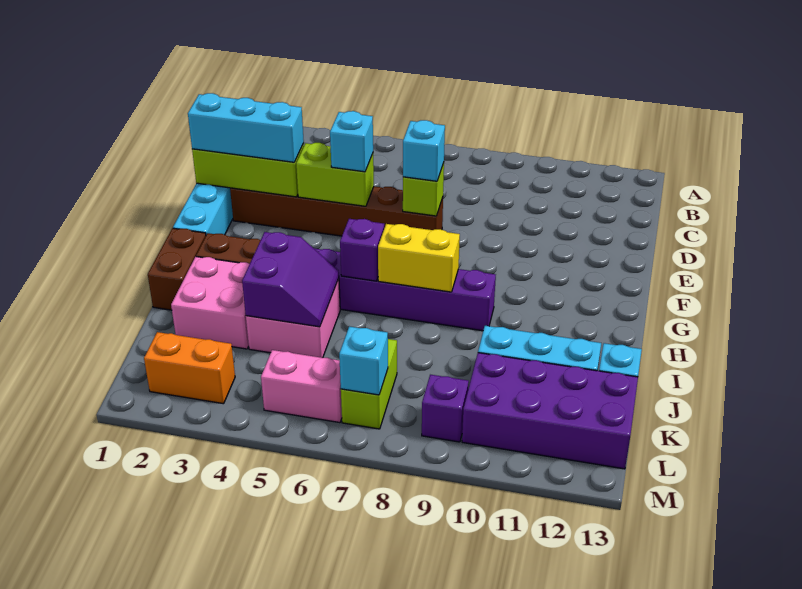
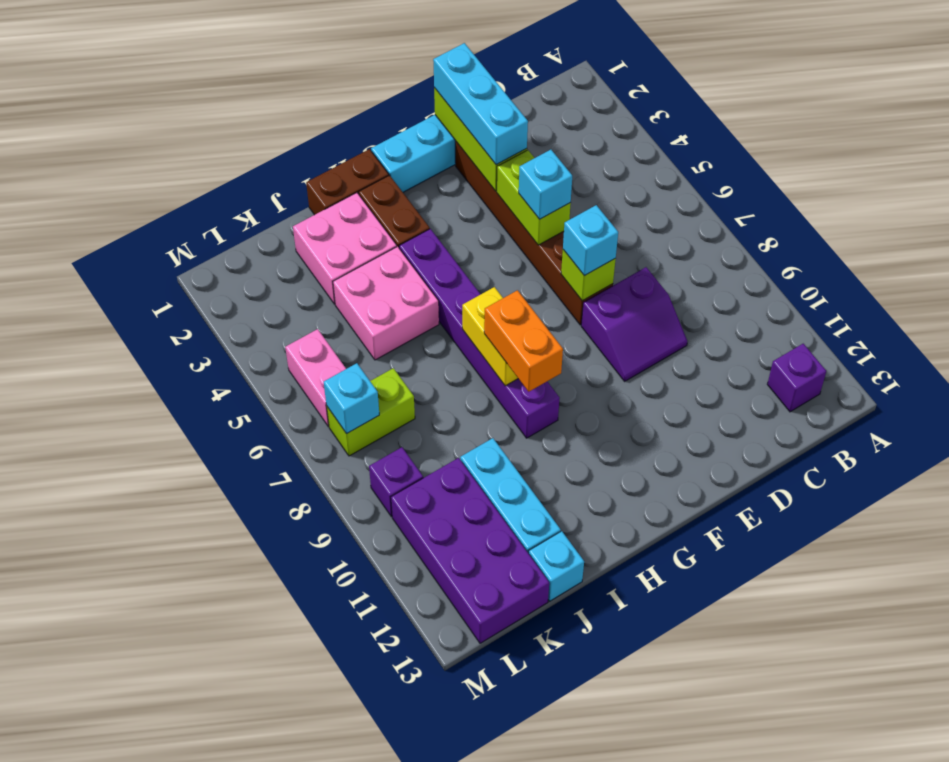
purple 1x1 brick [340,219,384,281] -> purple 1x1 brick moved to [767,344,826,412]
purple 2x2 slope [242,232,339,327] -> purple 2x2 slope moved to [581,267,687,381]
orange 1x2 brick [144,332,235,404] -> orange 1x2 brick moved to [484,290,563,392]

